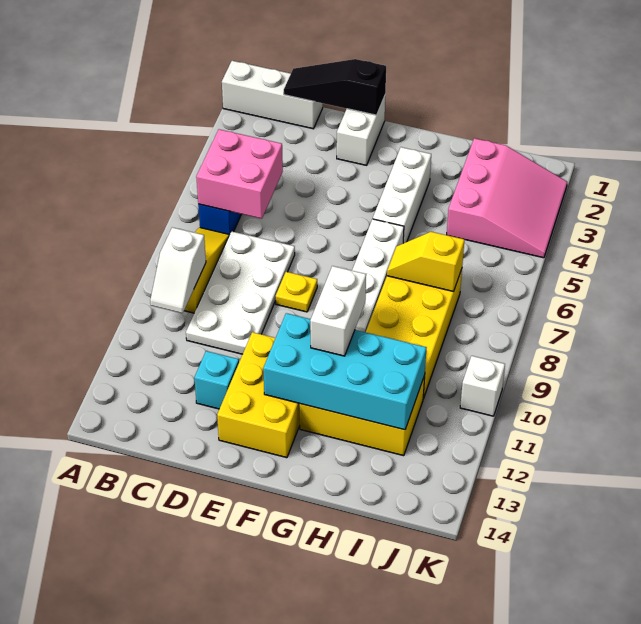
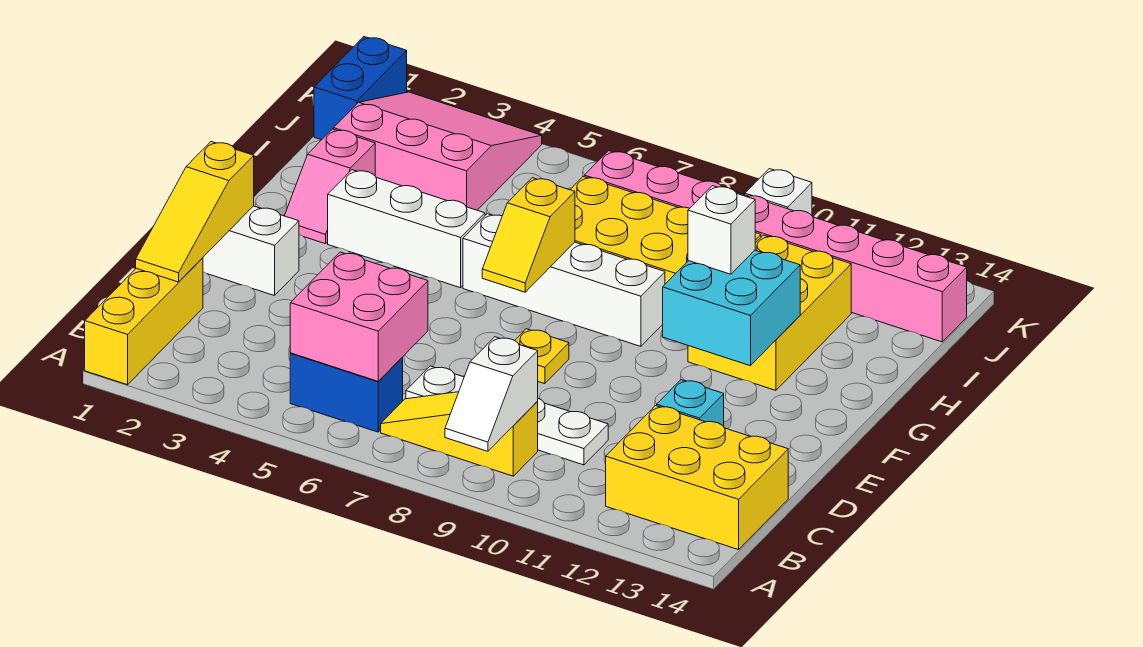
white 1x3 brick [222,61,323,129] -> yellow 1x3 brick [85,258,203,385]
white 1x2 slope [150,227,206,313] -> white 1x2 slope turned to [445,337,538,451]
black 1x3 slope [284,59,386,115] -> yellow 1x3 slope [136,142,254,282]
white 2x4 plate [186,231,295,354] -> white 1x4 plate [406,366,608,465]
yellow 2x3 brick [217,332,300,458] -> yellow 2x3 brick moved to [606,406,788,550]
cyan 2x4 brick [263,313,427,430] -> cyan 2x2 brick [663,250,800,366]
none -> pink 1x2 slope [285,129,375,244]
white 1x2 brick [310,266,366,356] -> white 1x1 brick [688,186,755,274]
yellow 1x2 slope [387,232,464,291] -> yellow 1x2 slope moved to [482,178,575,292]
none -> blue 1x2 brick [314,37,407,140]
none -> pink 1x8 brick [584,151,967,342]

